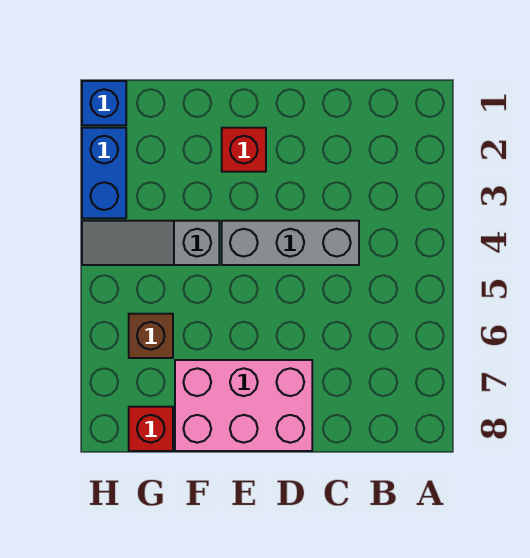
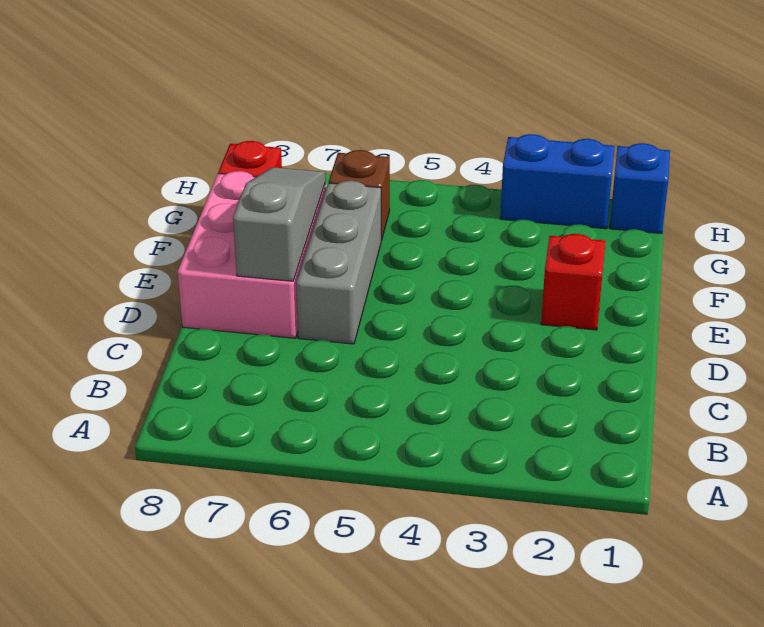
grey 1x3 brick [222,221,359,265] -> grey 1x3 brick moved to [296,181,381,344]
grey 1x3 slope [82,221,219,265] -> grey 1x3 slope moved to [233,167,325,281]

